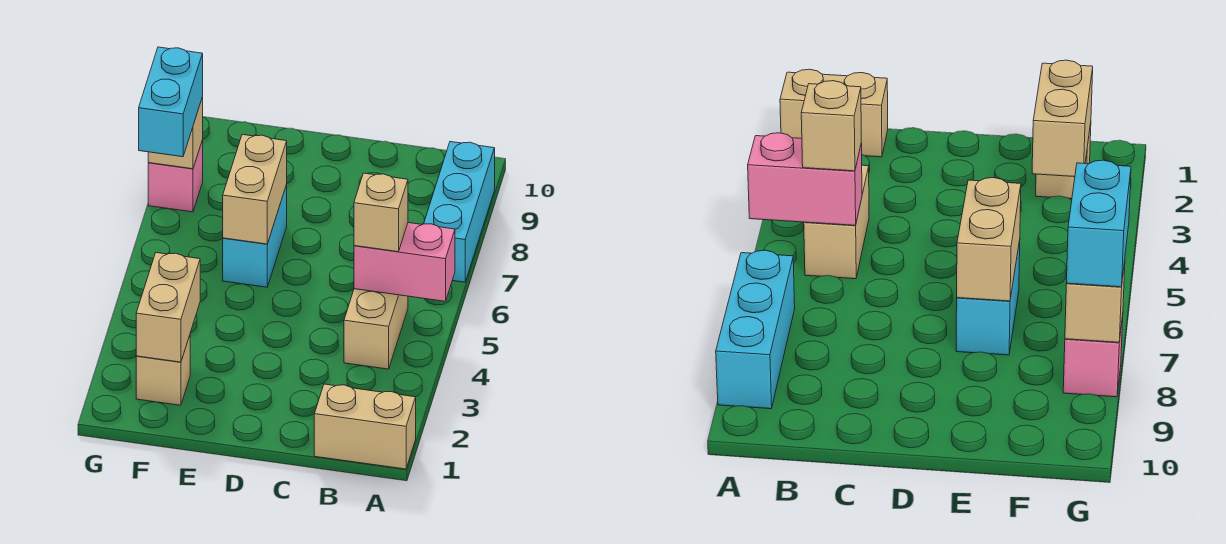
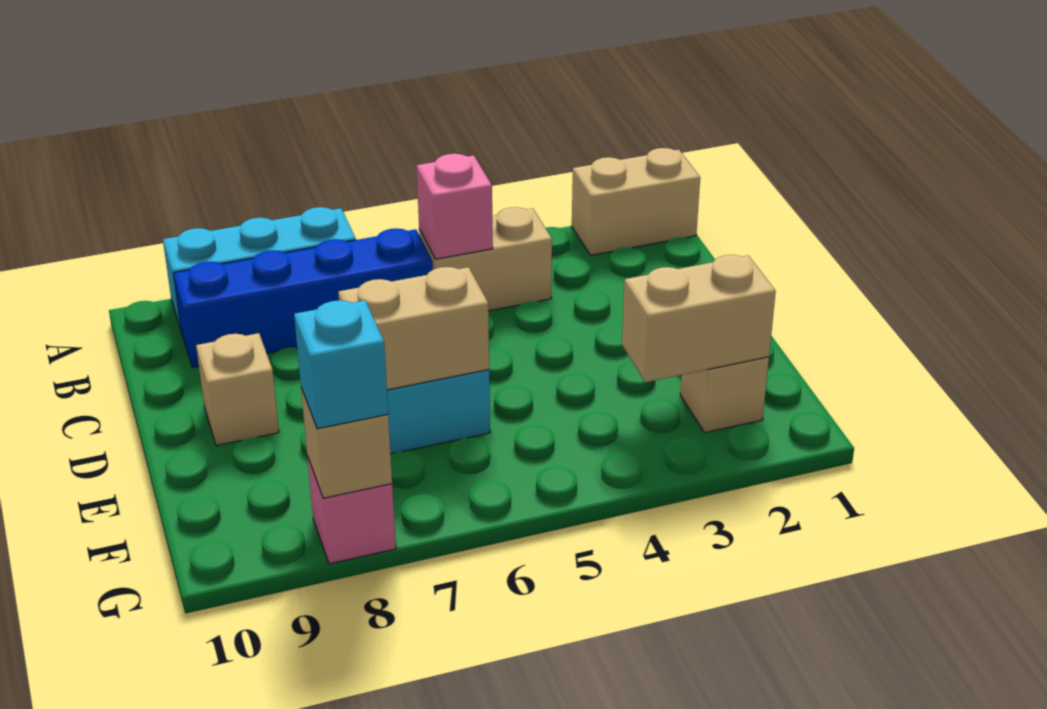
tan 1x2 brick [314,384,416,469] -> tan 1x2 brick turned to [572,148,700,255]
pink 1x2 brick [354,223,455,301] -> pink 1x1 brick [417,154,493,259]
tan 1x1 brick [354,173,408,252] -> tan 1x1 brick moved to [196,333,279,445]
none -> blue 1x4 brick [173,228,433,368]
cyan 1x2 brick [139,47,203,157] -> cyan 1x1 brick [294,300,388,429]

